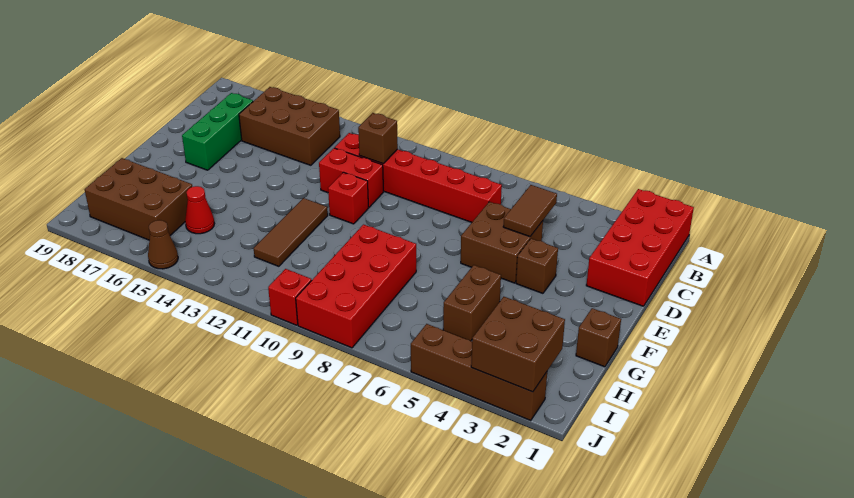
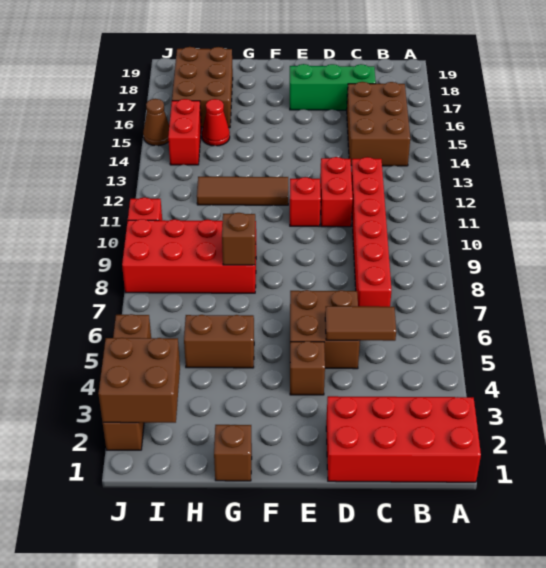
brown 1x1 brick [358,113,398,164] -> brown 1x1 brick moved to [222,213,256,265]
none -> red 1x2 brick [168,99,201,165]

